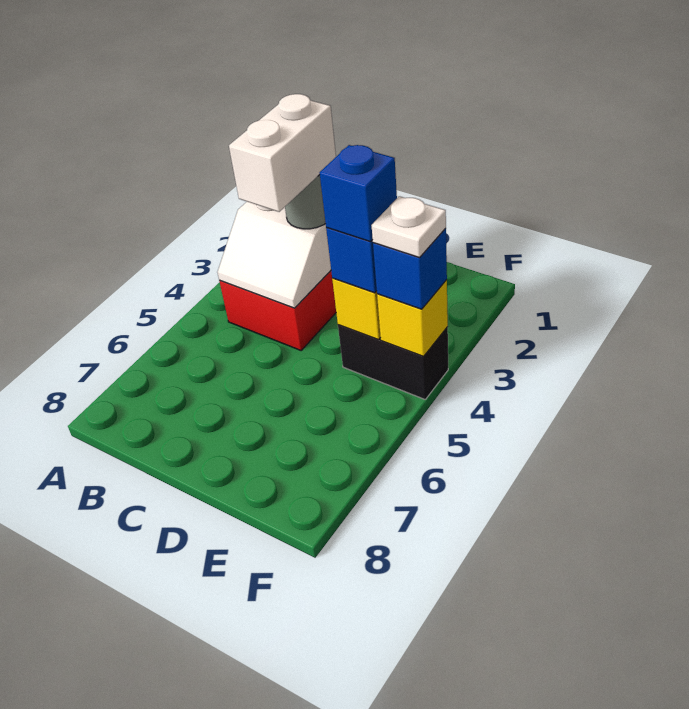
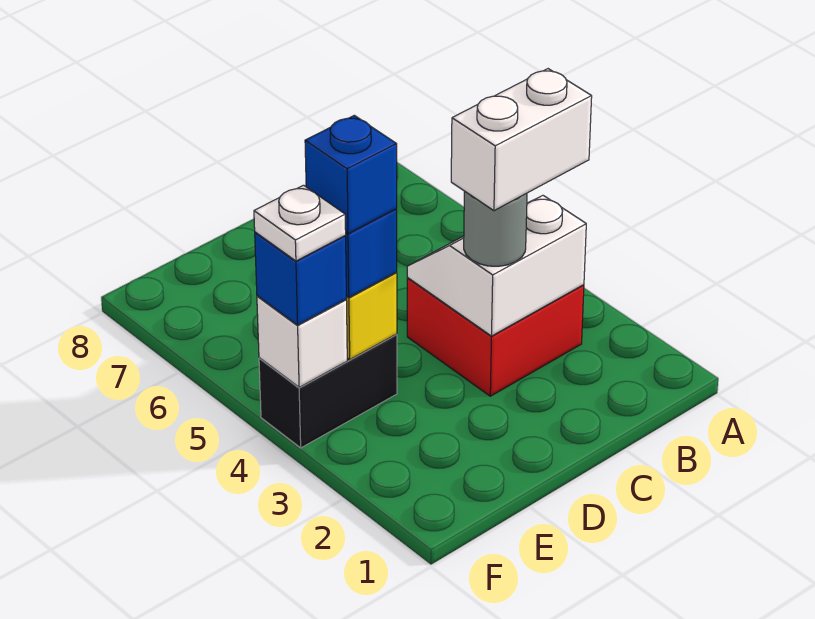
white 1x2 brick [229,94,336,212] -> white 1x2 brick turned to [451,69,592,211]
yellow 1x1 brick [377,280,448,356] -> white 1x1 brick [257,296,347,387]

